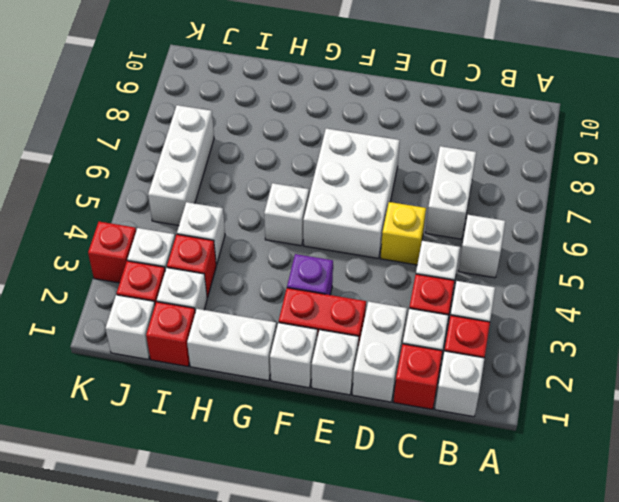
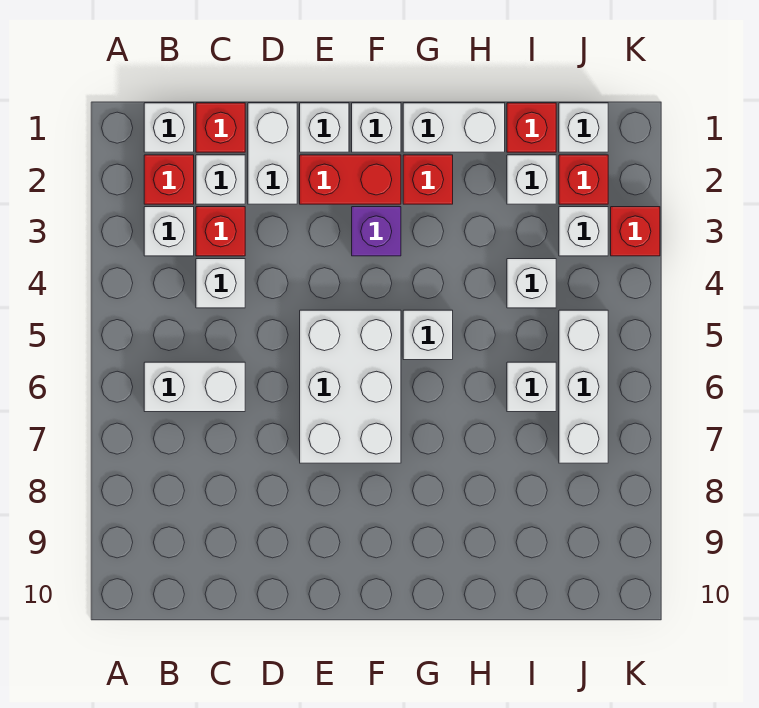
white 1x1 brick [459,215,505,278] -> white 1x1 brick moved to [507,362,556,412]
white 1x2 brick [425,146,476,239] -> white 1x2 brick turned to [144,362,245,412]
yellow 1x1 brick [381,202,426,265] -> none
red 1x1 brick [167,234,216,298] -> red 1x1 brick moved to [403,155,453,204]

